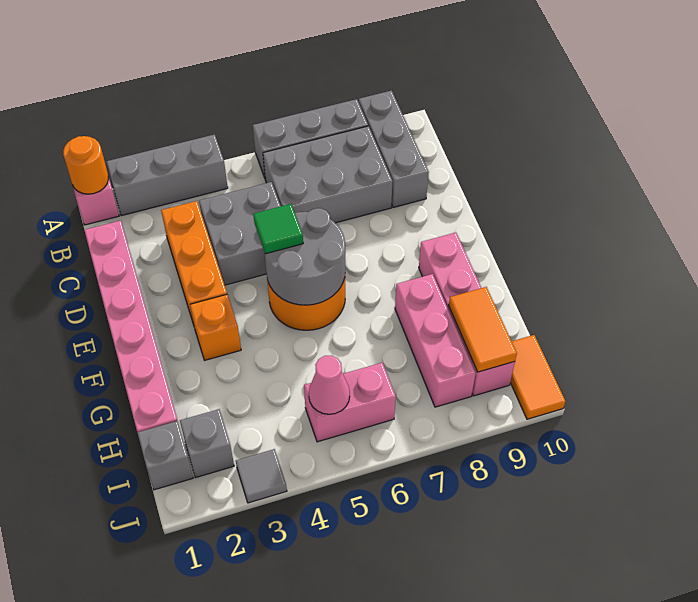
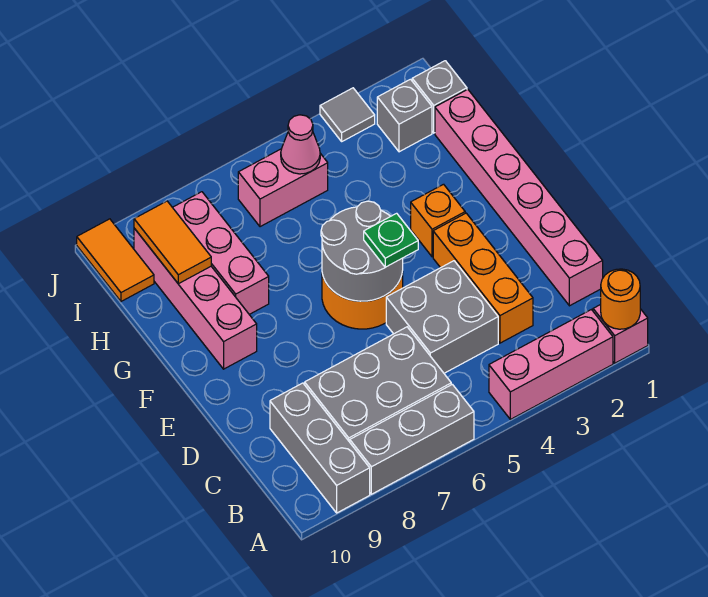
grey 1x3 brick [106,134,228,216] -> pink 1x3 brick [489,310,613,419]
green 1x1 tile [253,204,303,254] -> green 1x1 plate [364,213,418,267]

